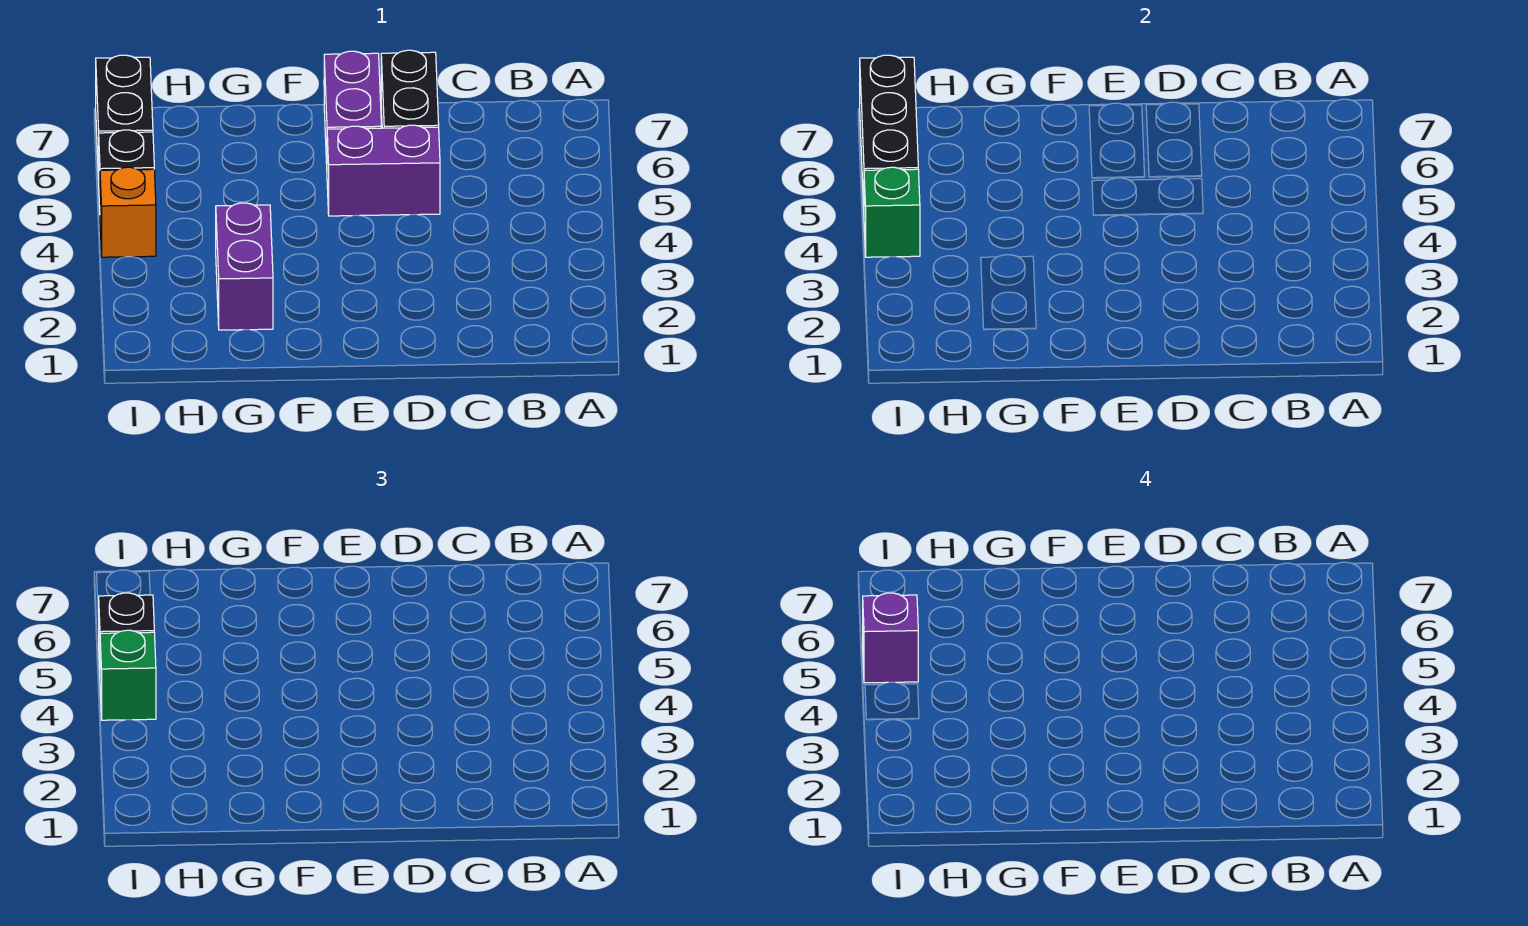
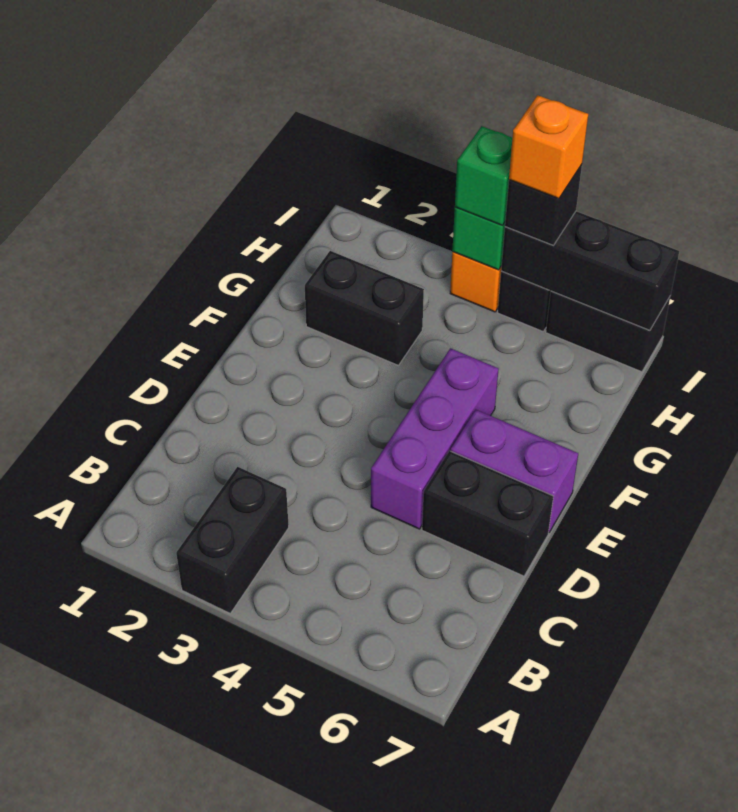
none -> black 1x2 brick [176,467,289,613]
purple 1x2 brick [327,125,440,216] -> purple 1x3 brick [371,348,499,529]
purple 1x2 brick [216,203,273,330] -> black 1x2 brick [305,251,424,366]
purple 1x1 brick [863,593,918,683] -> orange 1x1 brick [509,95,588,199]

